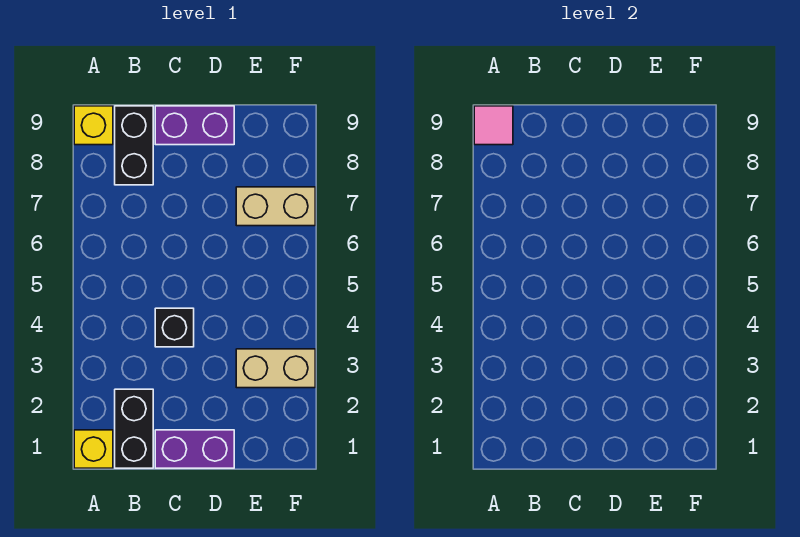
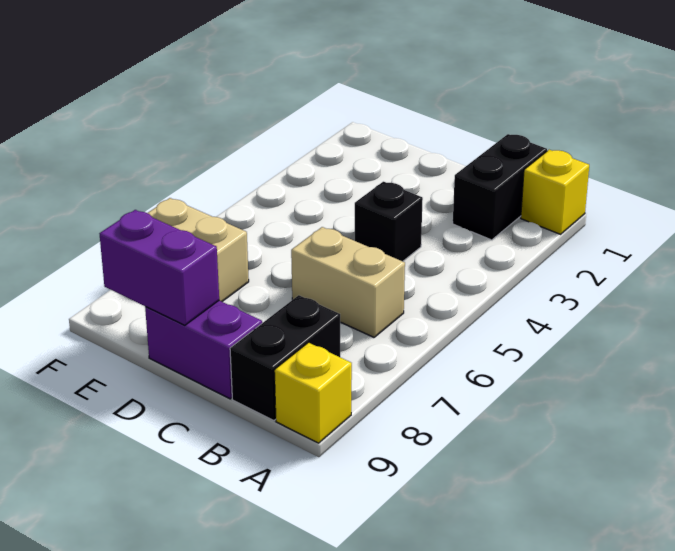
pink 1x1 tile [474,106,513,145] -> none
purple 1x2 brick [155,430,234,468] -> purple 1x2 brick moved to [99,210,219,325]
tan 1x2 brick [236,349,315,388] -> tan 1x2 brick moved to [291,227,405,337]

